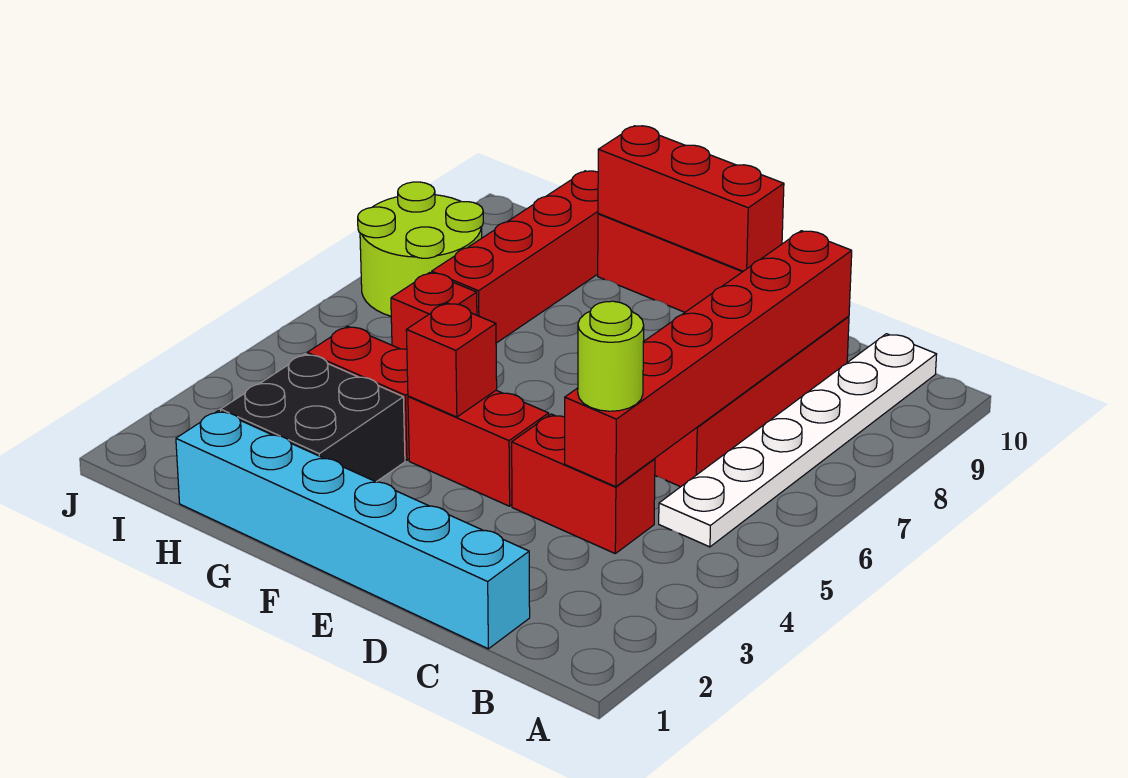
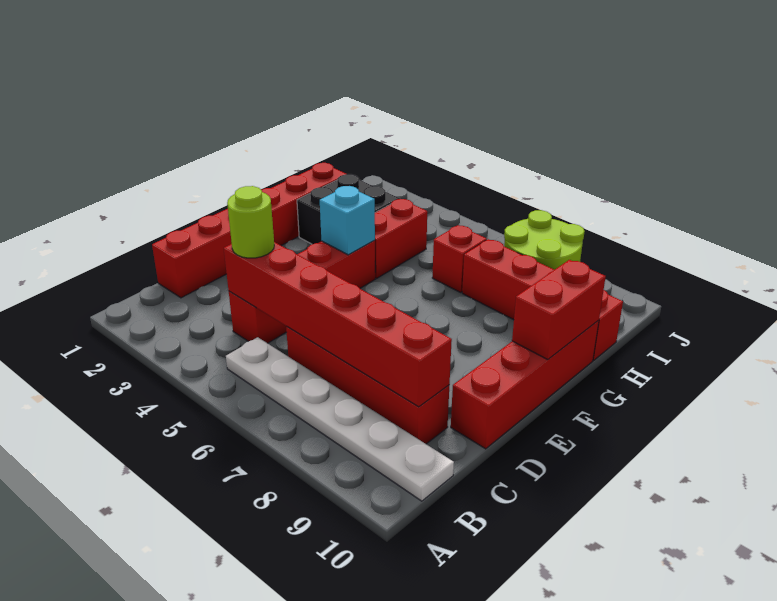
cyan 1x6 brick [176,411,530,649] -> red 1x6 brick [152,163,346,298]
red 1x3 brick [598,126,784,271] -> red 1x2 brick [512,260,606,360]
red 1x1 brick [406,303,497,417] -> cyan 1x1 brick [320,186,375,255]

